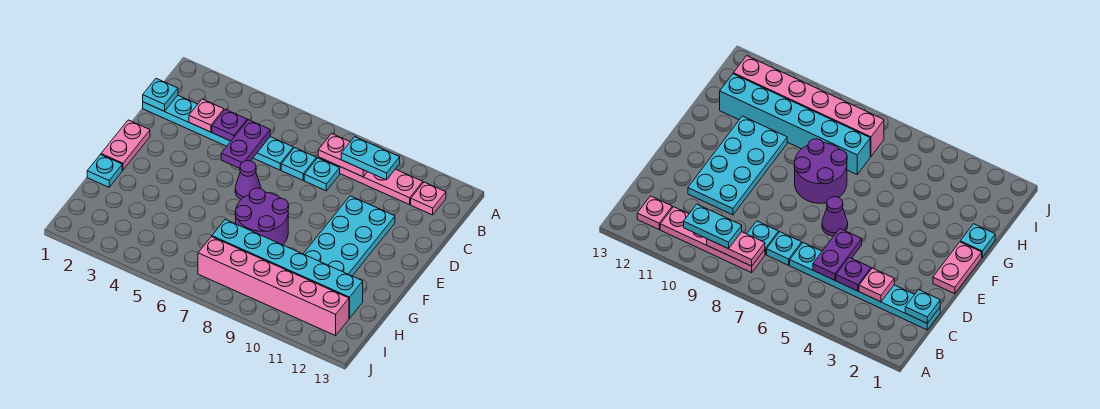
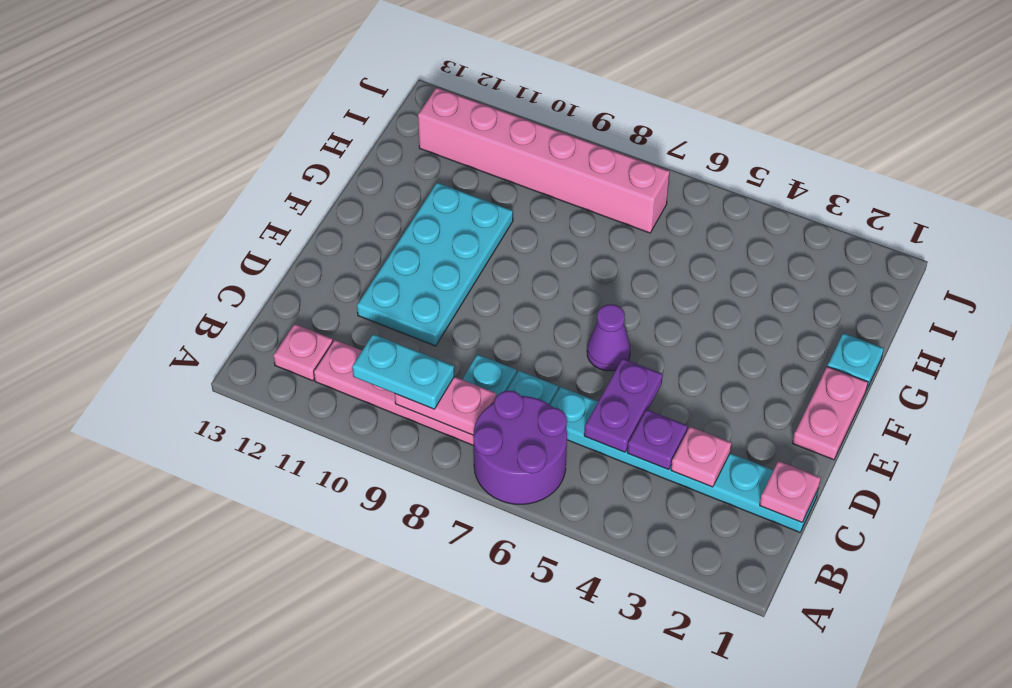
cyan 1x1 plate [143,79,178,111] -> pink 1x1 plate [760,461,821,522]
purple 2x2 round brick [235,188,289,245] -> purple 2x2 round brick moved to [473,391,567,504]
cyan 1x6 brick [212,219,363,318] -> none

